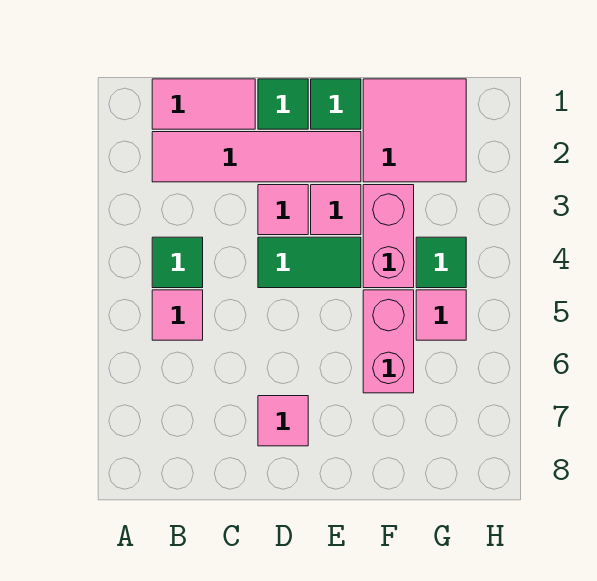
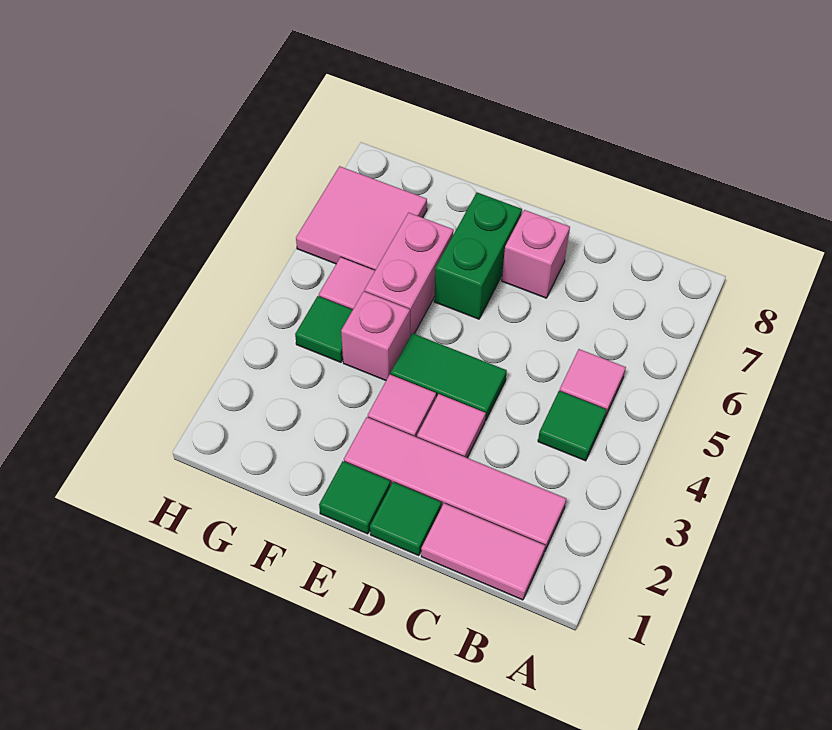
pink 1x1 tile [258,396,308,446] -> pink 1x1 brick [502,210,570,298]
none -> green 1x2 brick [434,192,522,319]
pink 2x2 tile [363,79,466,182] -> pink 2x2 tile moved to [296,166,427,270]
pink 1x2 brick [363,185,414,288] -> pink 1x1 brick [341,291,410,380]

